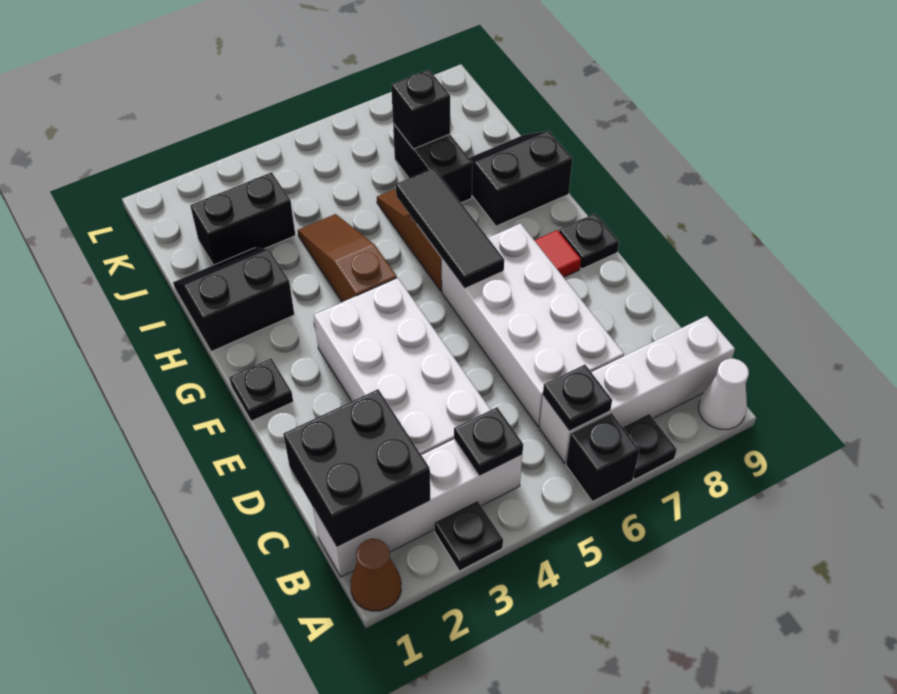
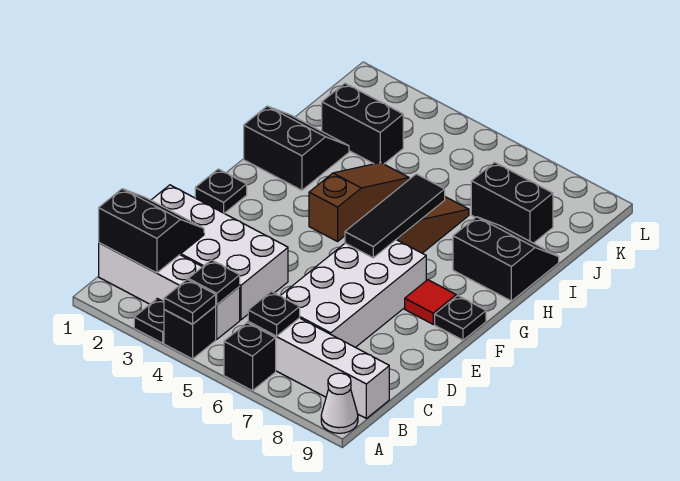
brown 1x1 cone [350,539,401,611] -> none
black 1x1 plate [623,414,677,479] -> black 1x1 plate moved to [164,280,216,324]
black 2x2 brick [283,389,431,548] -> black 2x2 slope [99,189,204,273]
white 2x4 brick [314,278,491,455] -> white 2x4 brick turned to [151,185,288,320]
black 1x2 brick [393,123,472,203] -> black 1x2 brick turned to [471,162,553,243]
black 1x1 brick [391,69,450,149] -> black 1x1 brick moved to [164,306,216,359]

